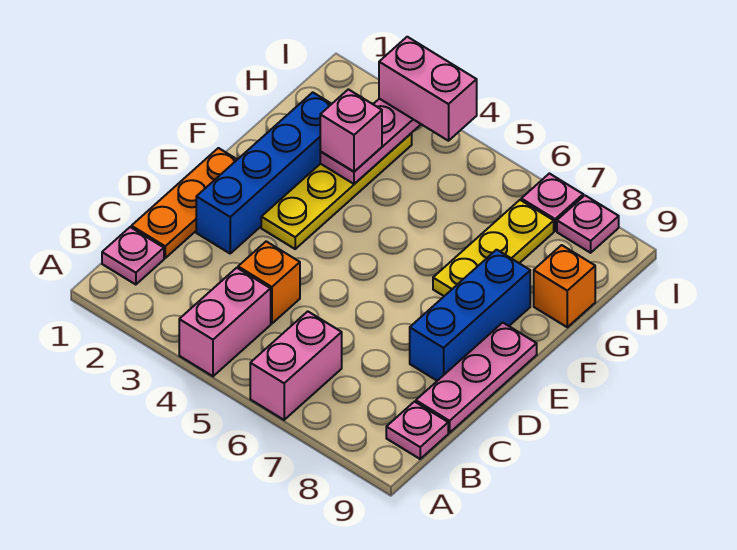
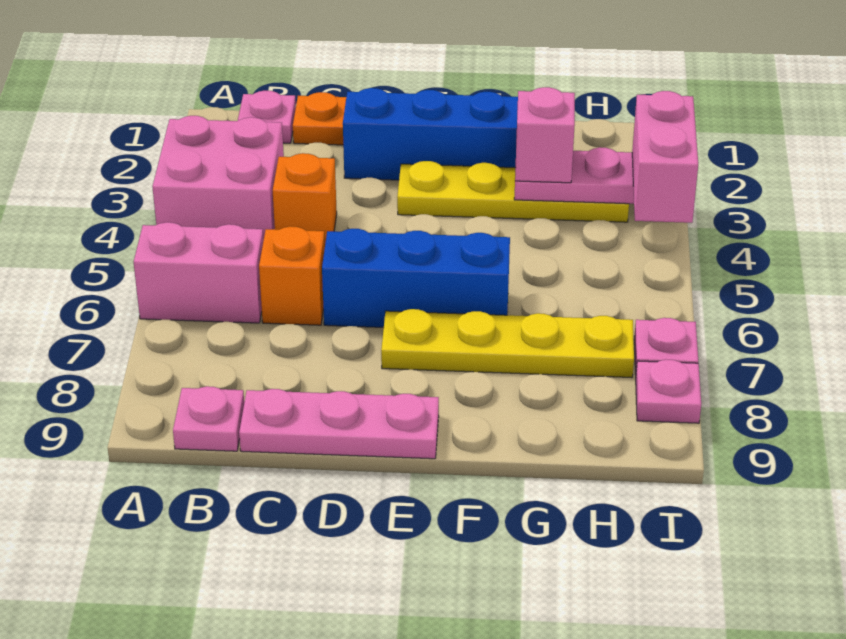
pink 1x2 brick [179,268,271,376] -> pink 2x2 brick [152,116,284,240]
blue 1x3 brick [410,250,530,381] -> blue 1x3 brick moved to [322,229,510,327]
yellow 1x3 plate [433,200,554,296] -> yellow 1x4 plate [381,309,634,377]
orange 1x1 brick [534,245,595,327] -> orange 1x1 brick moved to [259,226,325,325]

